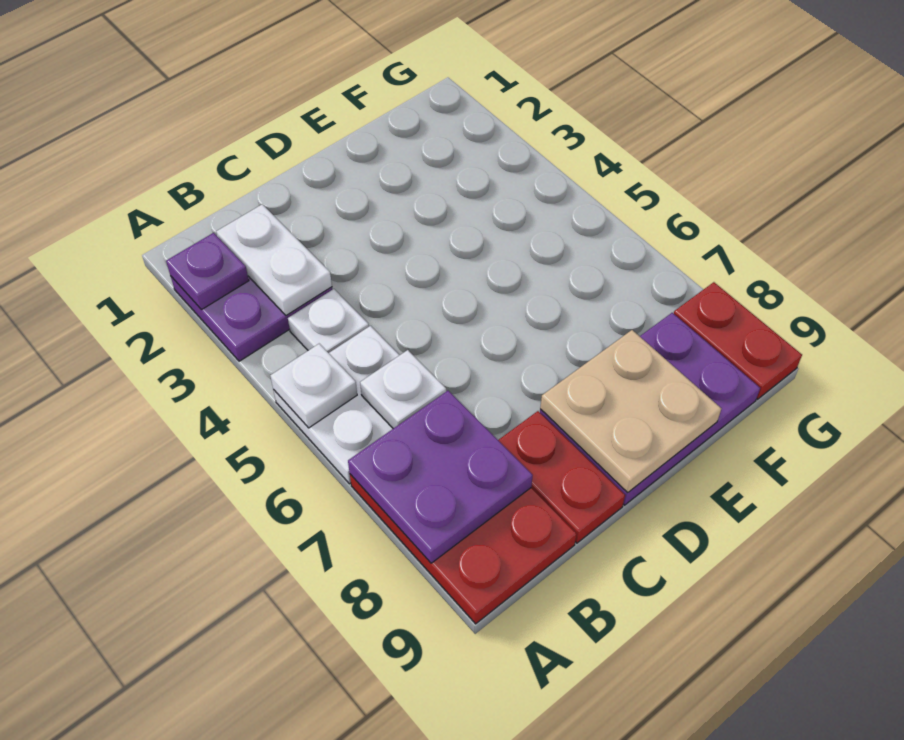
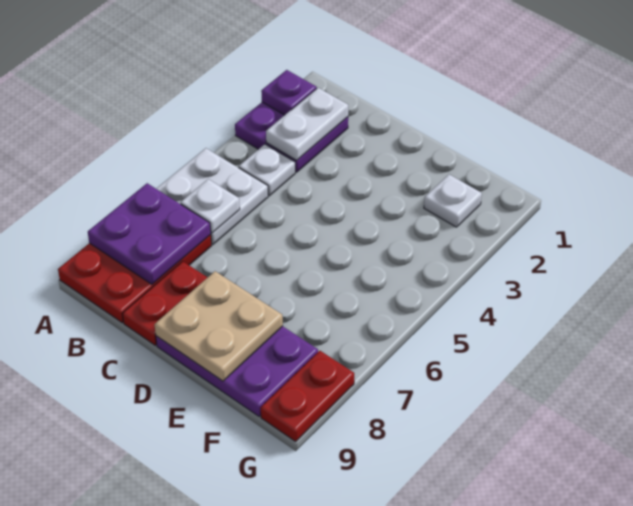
white 1x1 plate [270,344,357,428] -> white 1x1 plate moved to [424,174,482,227]

